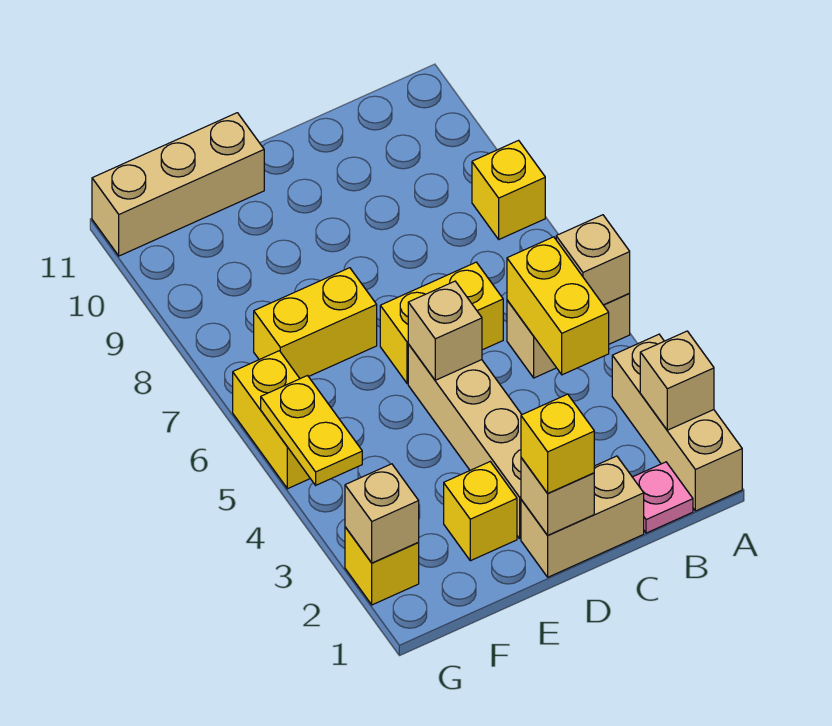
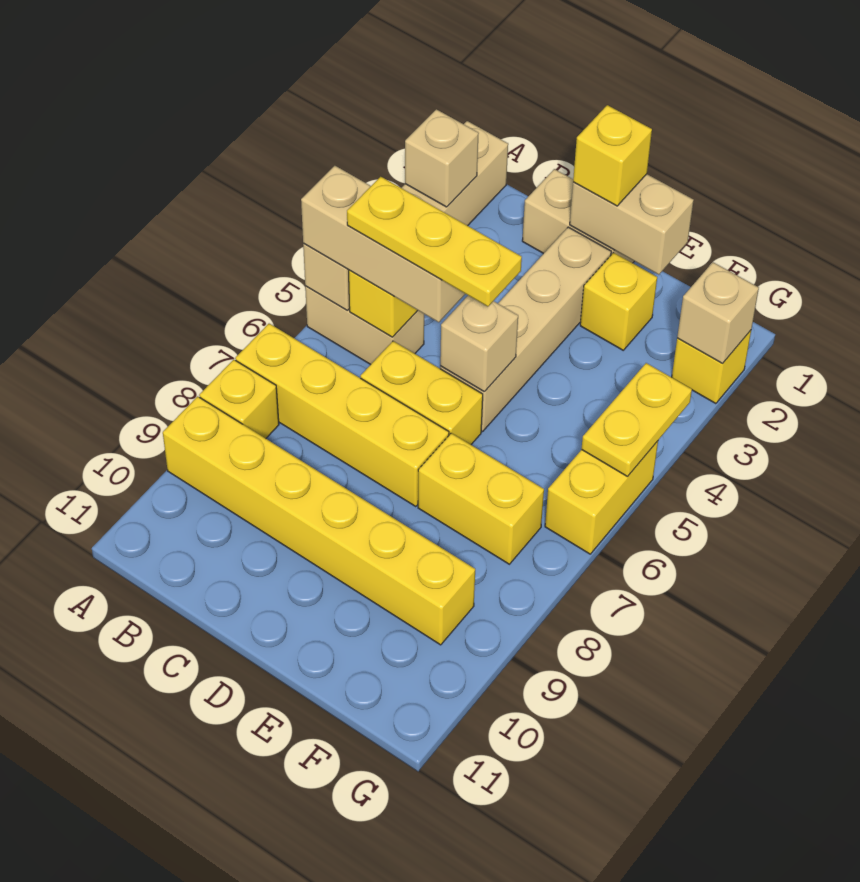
none -> yellow 1x4 brick [235,324,449,507]
none -> yellow 1x6 brick [163,396,475,645]
pink 1x1 plate [633,462,693,533] -> none
none -> yellow 1x3 plate [347,177,522,307]
tan 1x1 brick [521,458,594,535] -> tan 1x2 brick [570,174,694,275]
tan 1x3 brick [92,113,264,256] -> tan 1x3 brick moved to [301,166,465,322]

